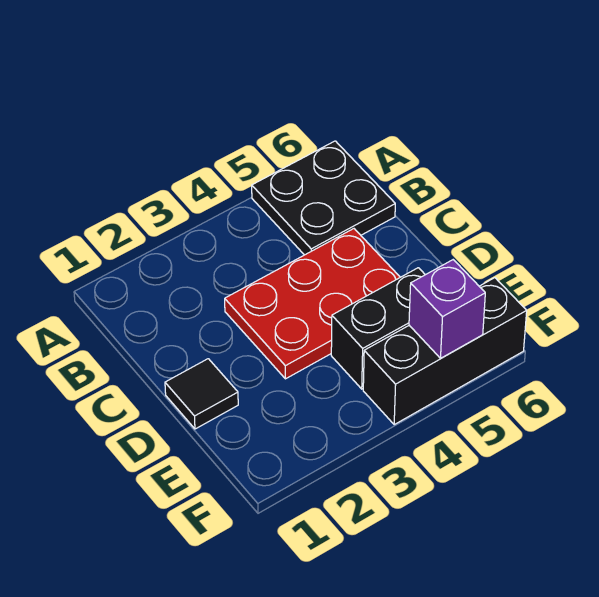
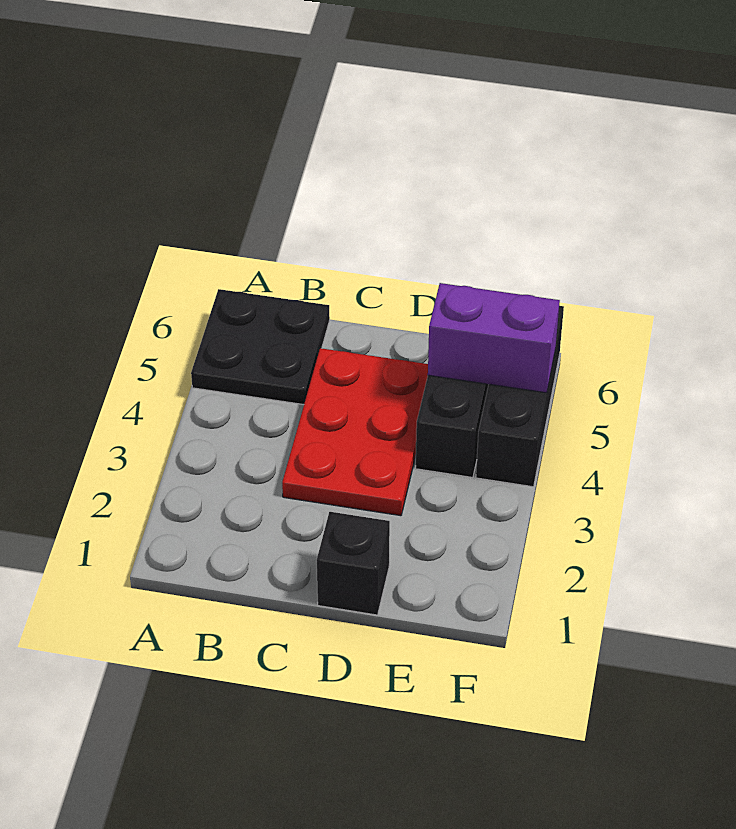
black 1x1 tile [165,359,238,429] -> black 1x1 brick [317,512,390,615]
purple 1x1 brick [409,260,485,358] -> purple 1x2 brick [428,283,560,393]

